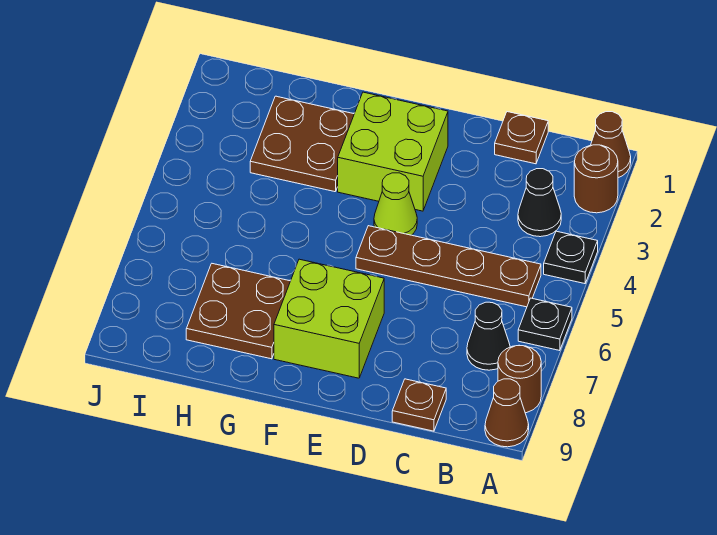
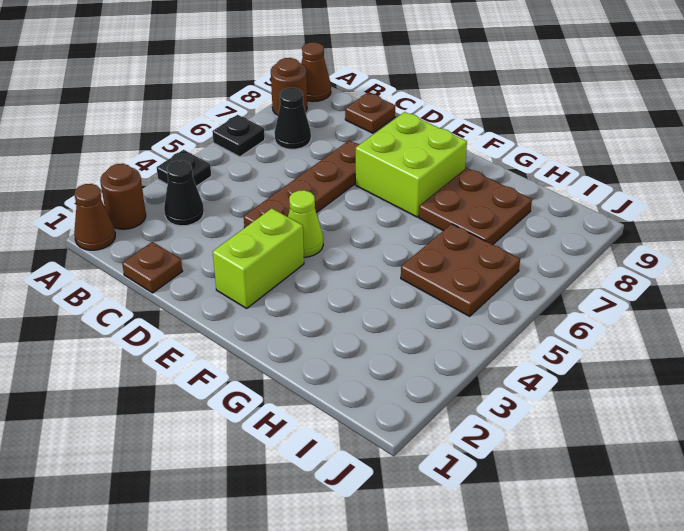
brown 1x4 plate [356,226,541,307] -> brown 1x4 plate turned to [244,141,359,228]
lime 2x2 brick [338,92,448,211] -> lime 1x2 brick [213,208,304,308]
brown 2x2 plate [250,96,354,192] -> brown 2x2 plate moved to [401,224,520,316]

